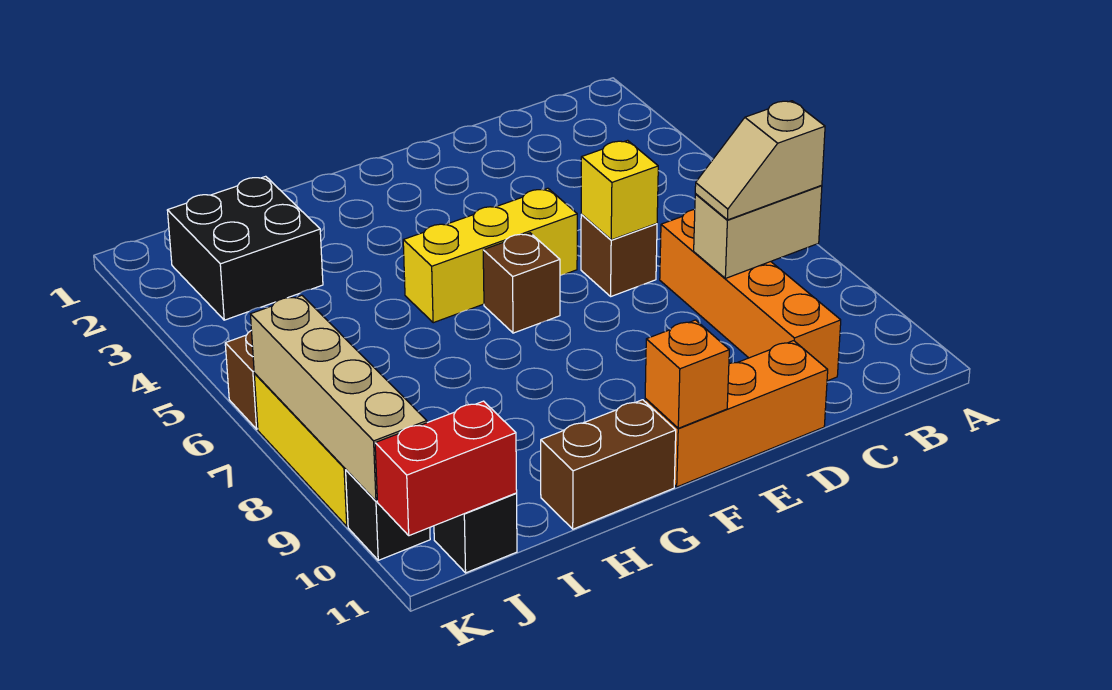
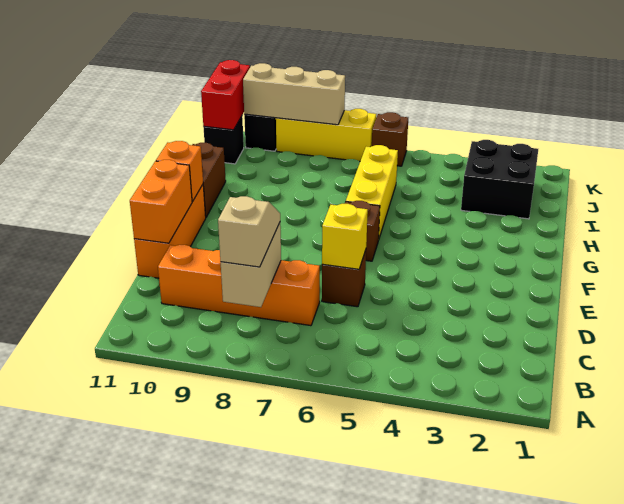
none -> orange 1x2 brick [130,160,192,243]
yellow 1x3 brick [403,188,577,323] -> yellow 1x3 brick moved to [346,145,398,240]
tan 1x4 brick [250,295,427,501] -> tan 1x3 brick [243,63,345,125]

